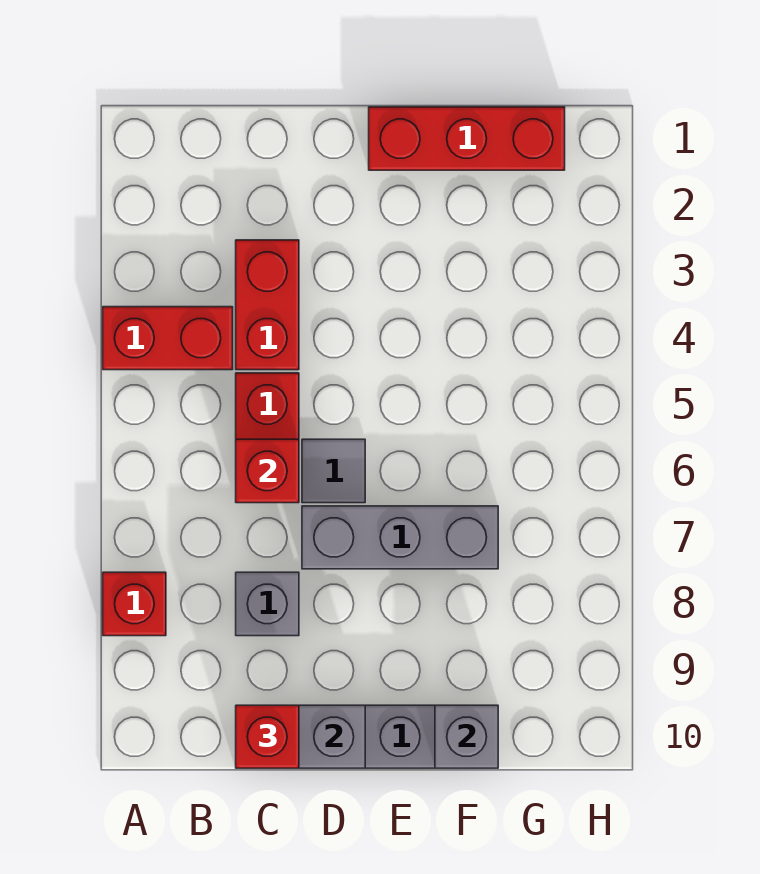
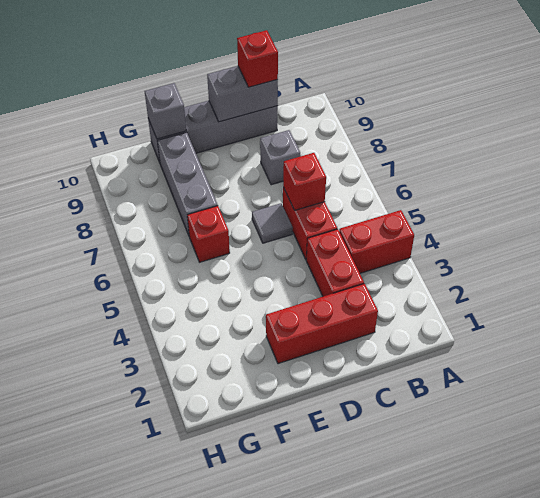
red 1x1 brick [103,572,166,636] -> red 1x1 brick moved to [187,206,230,262]
grey 1x3 brick [302,506,498,569] -> grey 1x3 brick turned to [157,132,218,235]
red 1x3 brick [369,107,565,170] -> red 1x3 brick moved to [266,284,378,364]

